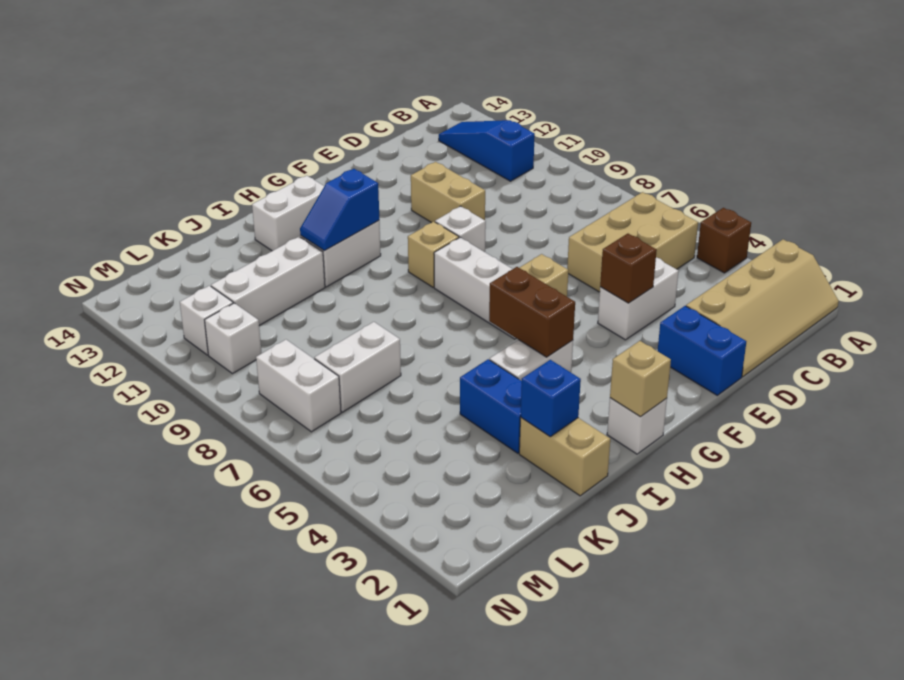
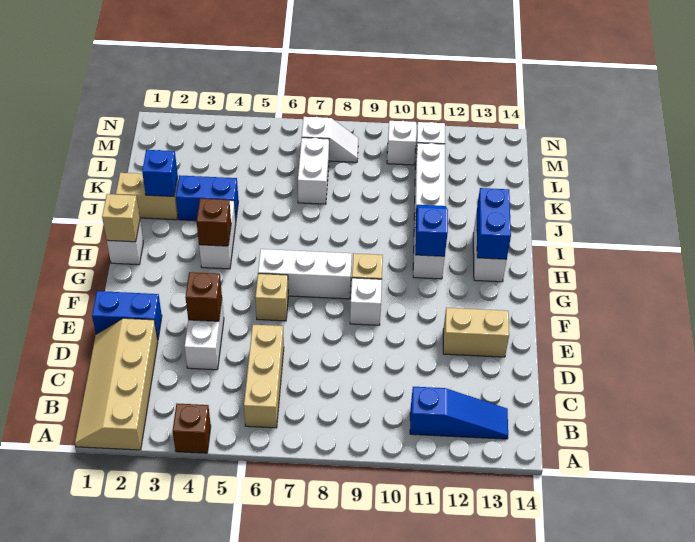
tan 2x3 brick [567,192,698,292] -> tan 1x3 brick [244,325,284,428]
tan 1x2 brick [411,162,485,223] -> tan 1x2 brick moved to [443,308,509,357]
brown 1x2 brick [489,267,575,357] -> brown 1x1 brick [197,198,231,246]
none -> blue 1x2 brick [476,188,511,259]
white 1x2 brick [256,340,341,432] -> white 1x2 slope [302,117,359,162]

